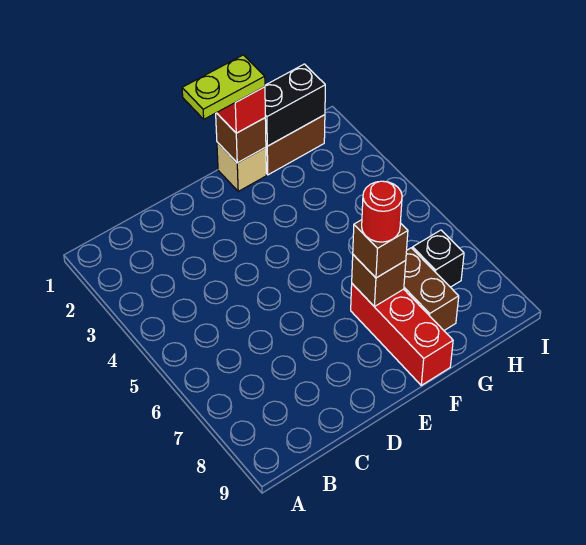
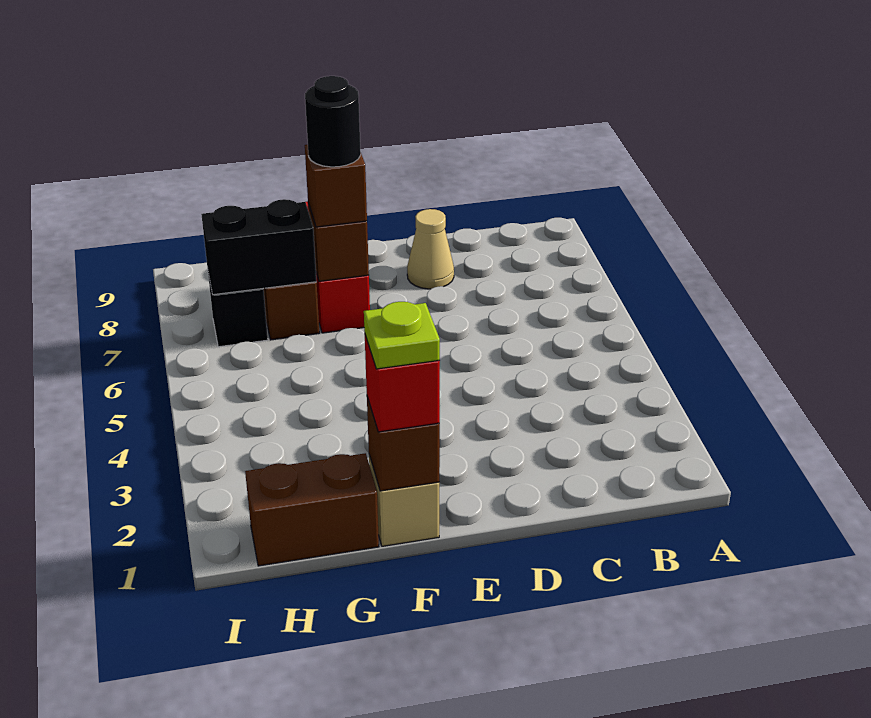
none -> tan 1x1 cone [407,209,454,289]
lime 1x2 plate [182,55,265,119] -> lime 1x1 plate [364,302,440,369]
red 1x1 round brick [362,181,402,242] -> black 1x1 round brick [305,76,361,167]
black 1x2 brick [265,64,325,146] -> black 1x2 brick moved to [201,199,316,295]

